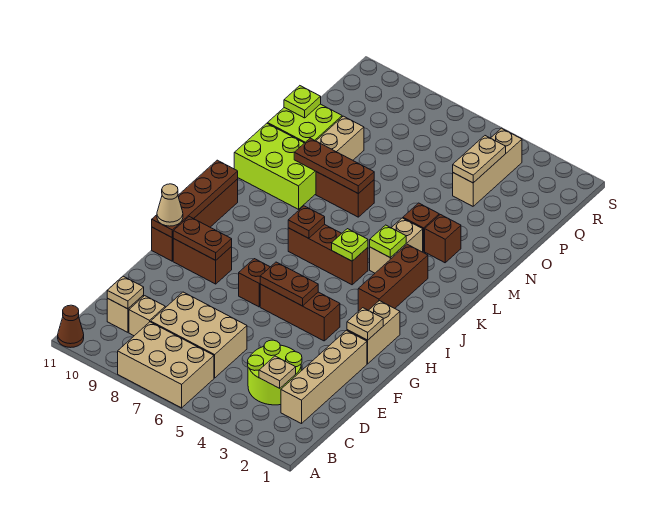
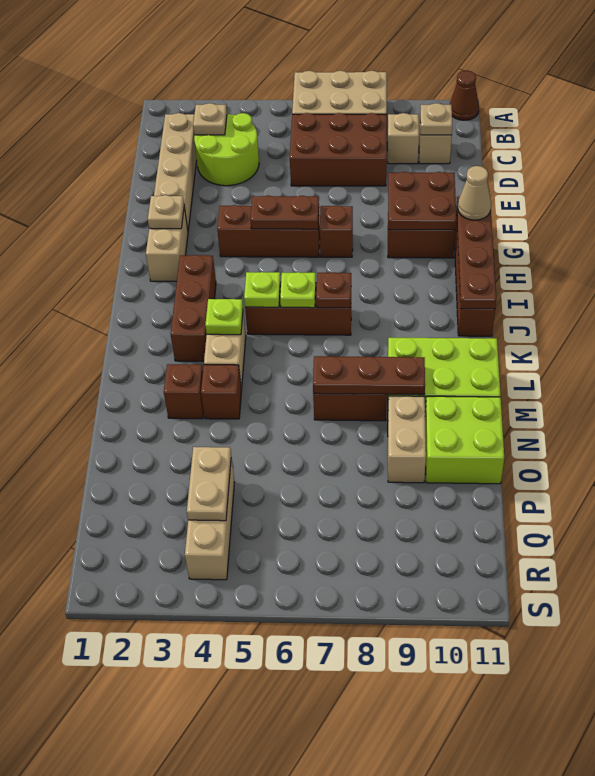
tan 2x3 brick [151,292,247,378] -> brown 2x3 brick [290,113,387,186]
brown 1x2 plate [173,217,232,260] -> brown 2x2 plate [388,172,456,230]
lime 1x1 plate [284,86,321,118] -> lime 1x1 plate moved to [280,272,316,308]

